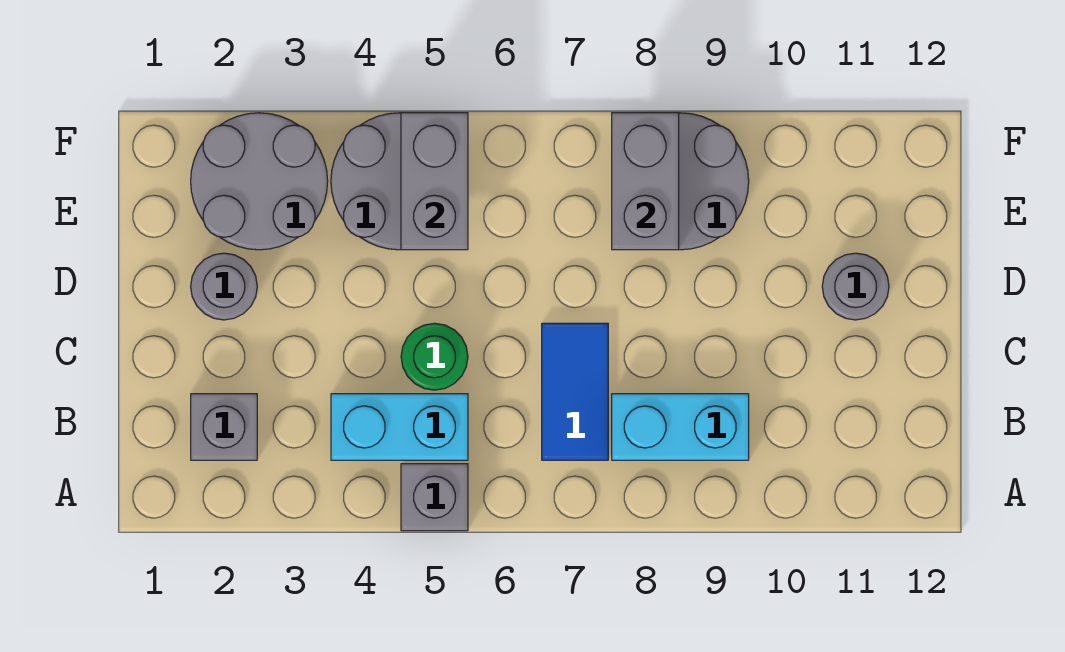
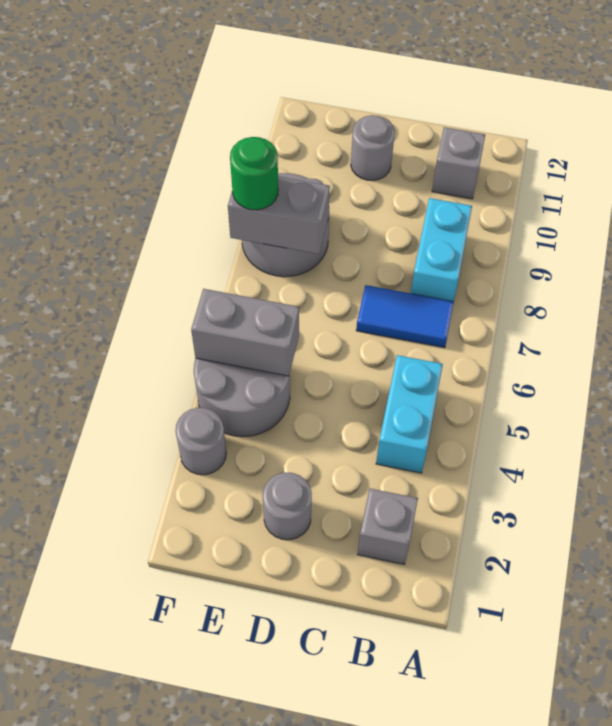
grey 1x1 brick [401,464,468,531] -> grey 1x1 brick moved to [432,127,485,199]
green 1x1 round brick [401,323,468,390] -> green 1x1 round brick moved to [230,137,278,210]
grey 2x2 round brick [191,113,328,250] -> grey 1x1 round brick [176,408,226,475]

